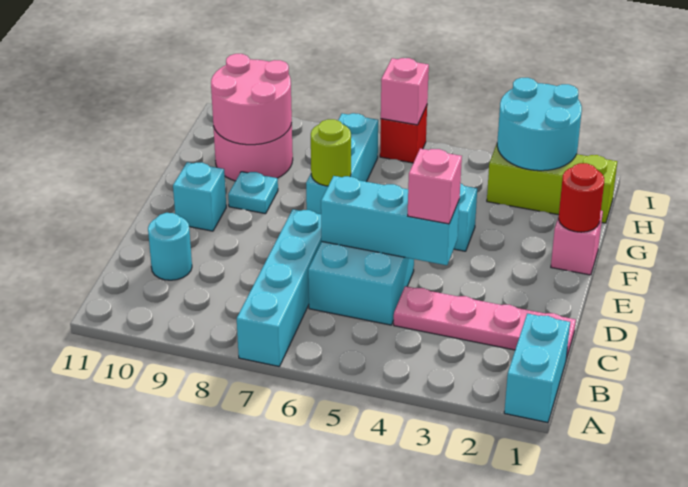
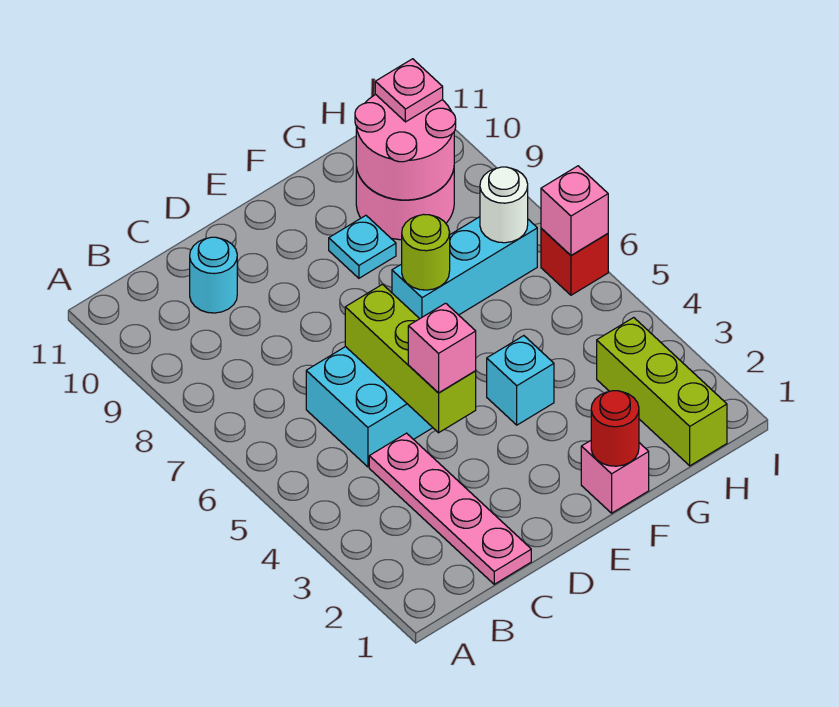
cyan 1x2 brick [504,314,570,423] -> none
cyan 1x4 brick [237,209,322,367] -> none
cyan 1x3 brick [321,176,459,265] -> lime 1x3 brick [345,284,476,433]
cyan 1x1 brick [173,162,226,231] -> none
cyan 2x2 round brick [497,78,582,171] -> none
none -> white 1x1 round brick [480,167,528,243]
none -> pink 1x1 plate [375,59,443,122]

